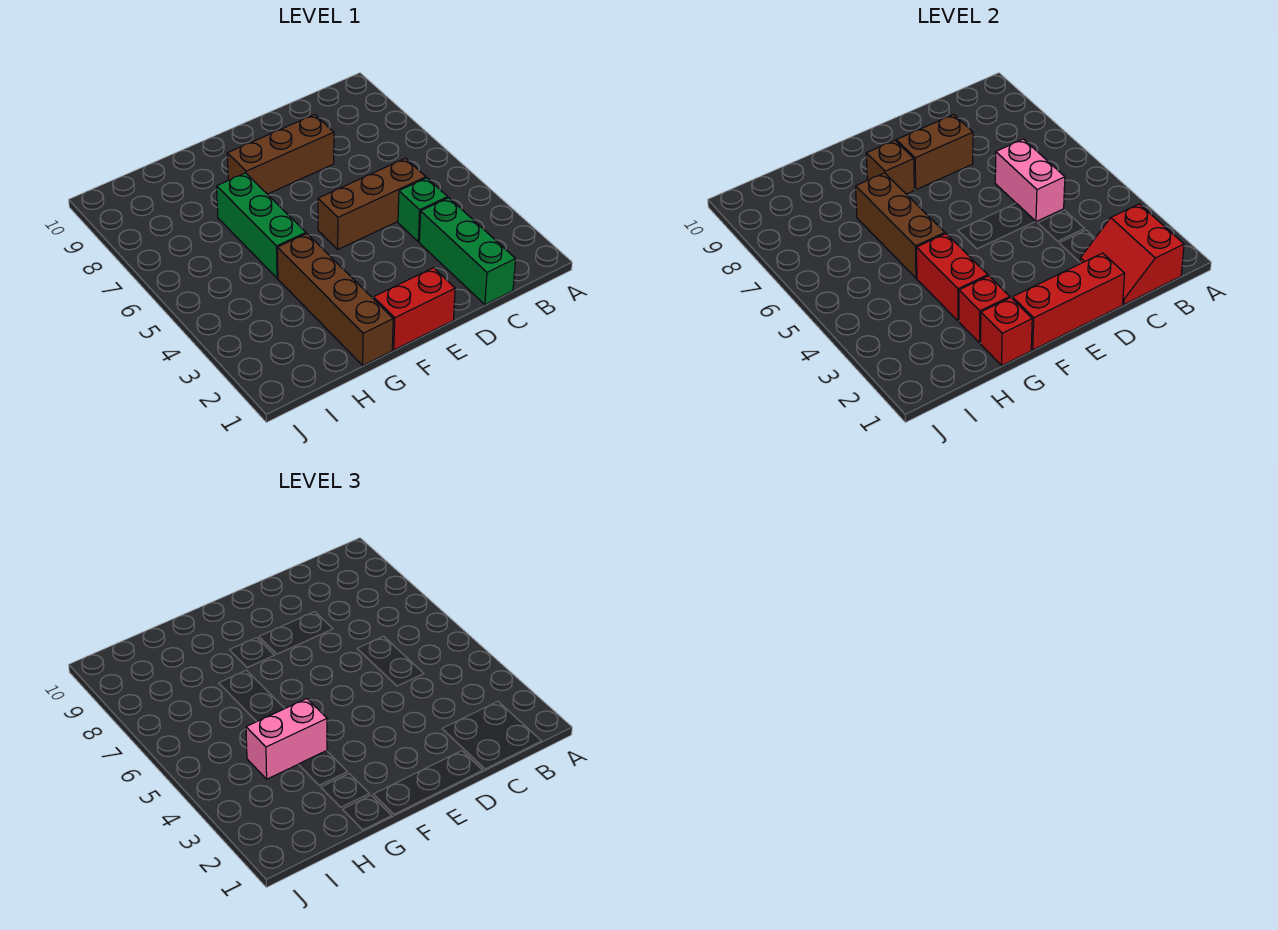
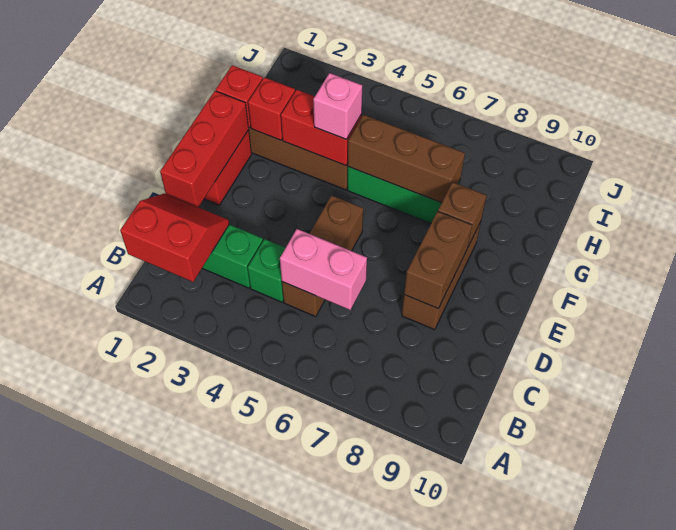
pink 1x2 brick [246,699,327,779] -> pink 1x1 brick [313,73,362,139]

